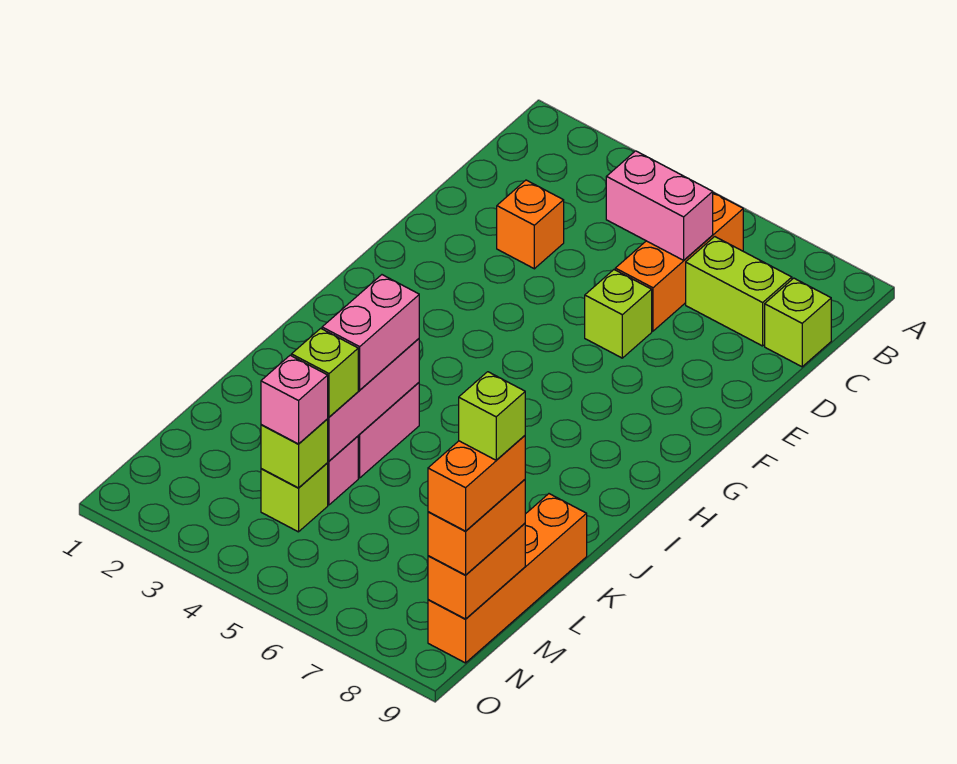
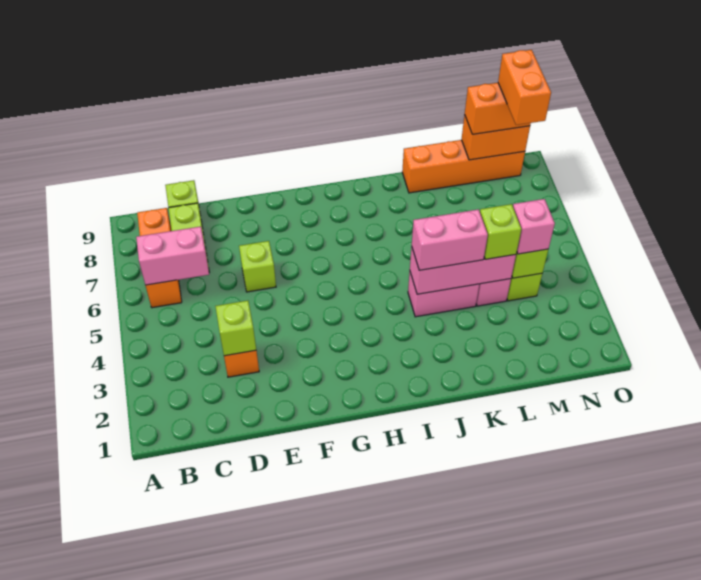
orange 1x3 brick [615,193,743,331] -> orange 1x3 brick turned to [137,208,182,308]
pink 1x2 brick [606,151,713,260] -> pink 1x2 brick turned to [136,227,209,285]
orange 1x2 brick [428,436,525,531] -> orange 1x2 brick turned to [498,50,551,125]
lime 1x1 brick [459,372,525,460] -> lime 1x1 brick moved to [215,301,256,356]

